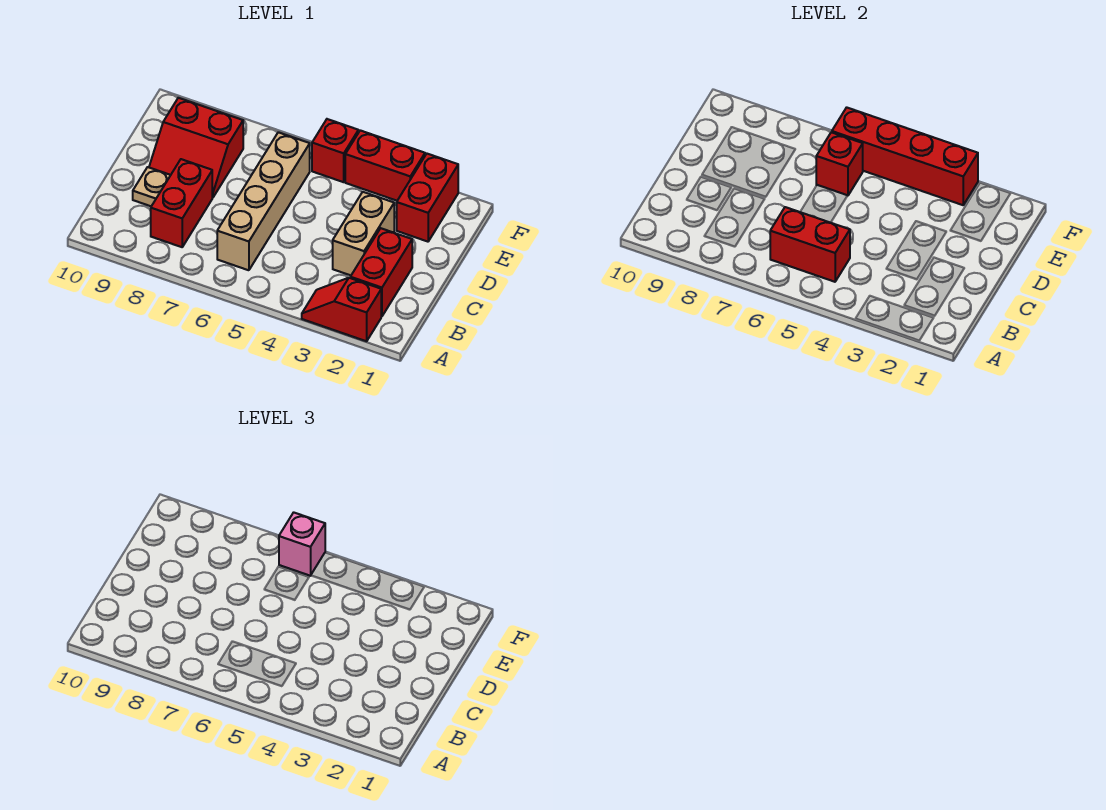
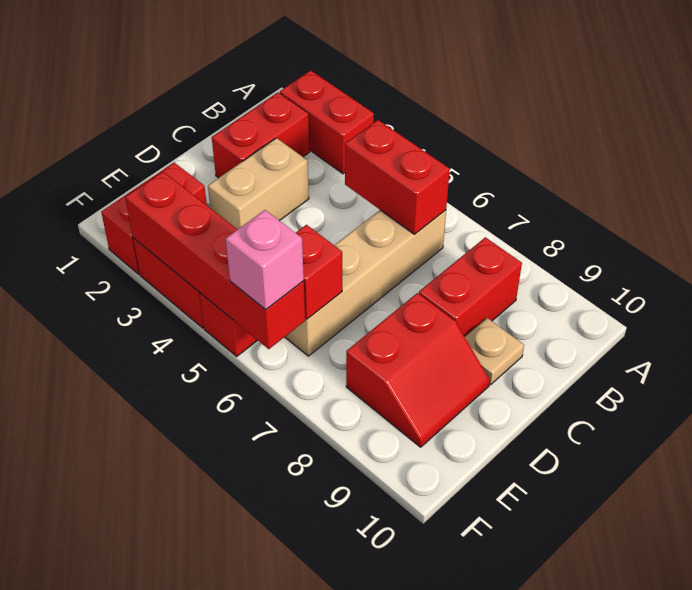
red 1x2 slope [302,278,381,341] -> red 1x2 brick [280,70,374,174]
red 2x2 slope [149,98,243,197] -> red 2x2 slope turned to [346,293,490,447]

